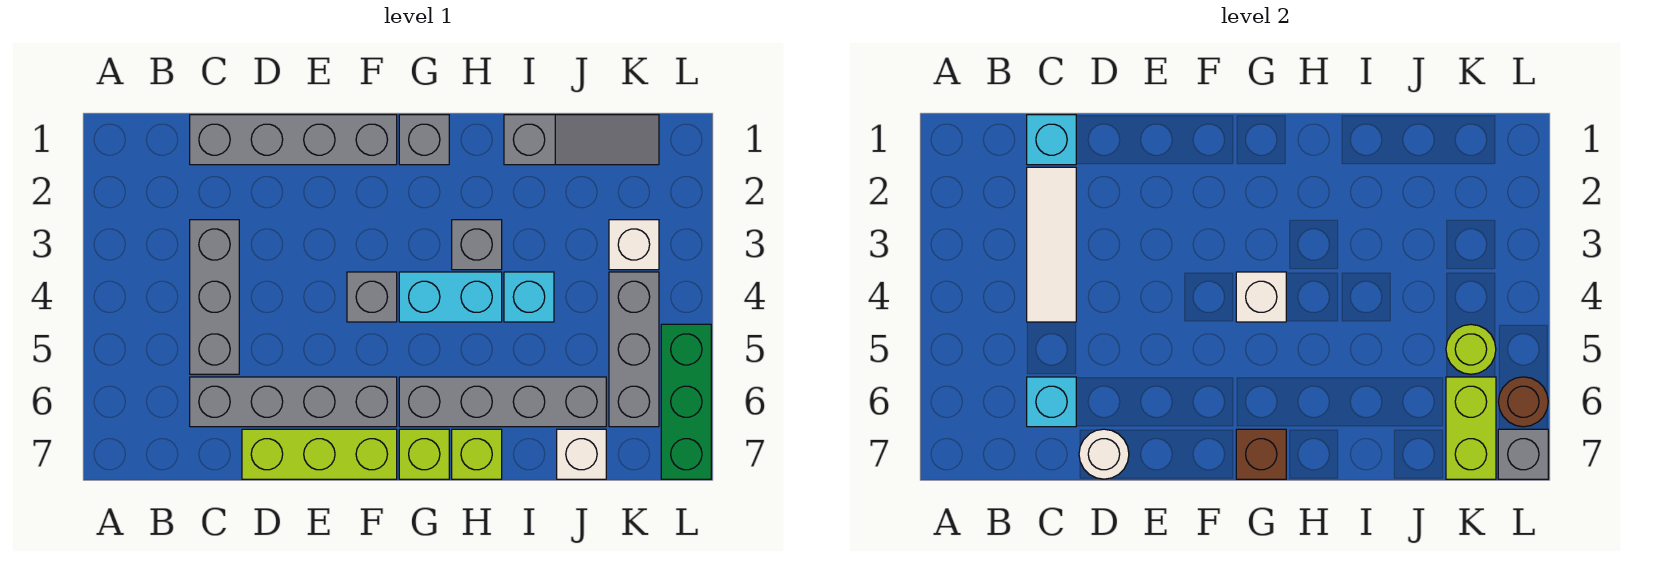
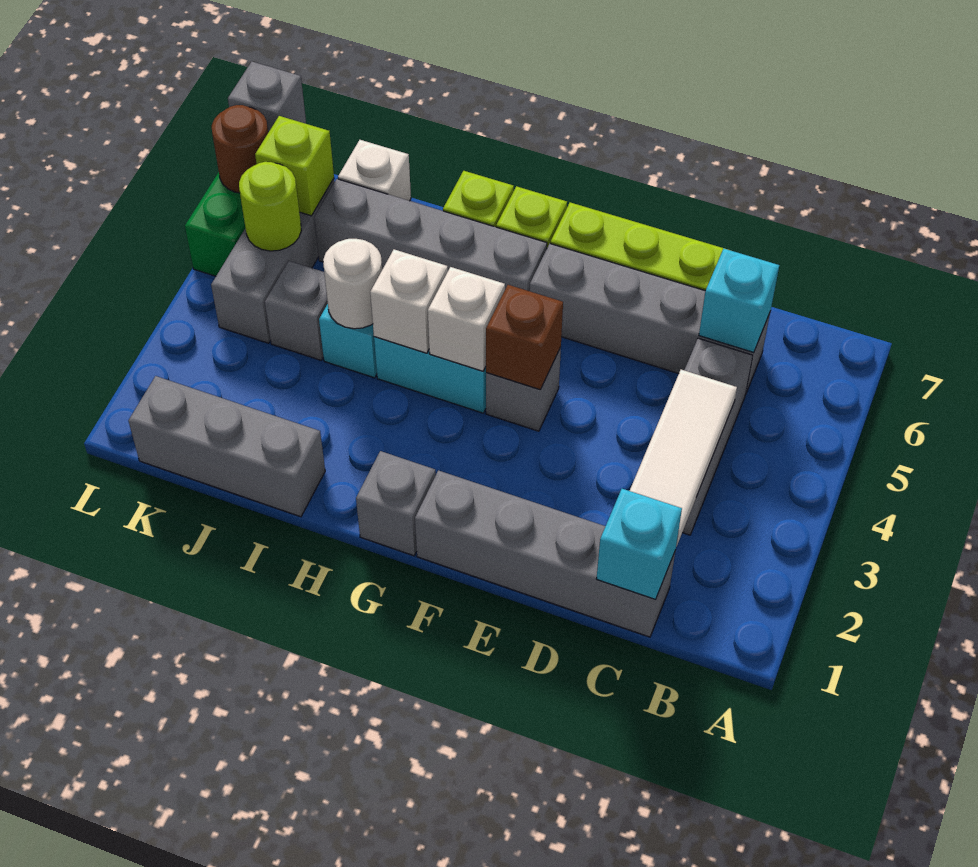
white 1x1 round brick [1079,429,1129,479] -> white 1x1 round brick moved to [323,239,382,329]
brown 1x1 brick [1236,429,1286,479] -> brown 1x1 brick moved to [486,285,563,390]
grey 1x1 brick [452,220,502,270] -> grey 1x1 brick moved to [265,261,328,360]
grey 1x3 slope [504,115,659,165] -> grey 1x3 brick [129,376,325,517]
white 1x1 brick [609,220,659,270] -> white 1x1 brick moved to [370,249,448,353]
lime 1x2 brick [1446,377,1496,479] -> lime 1x1 brick [255,116,334,216]

